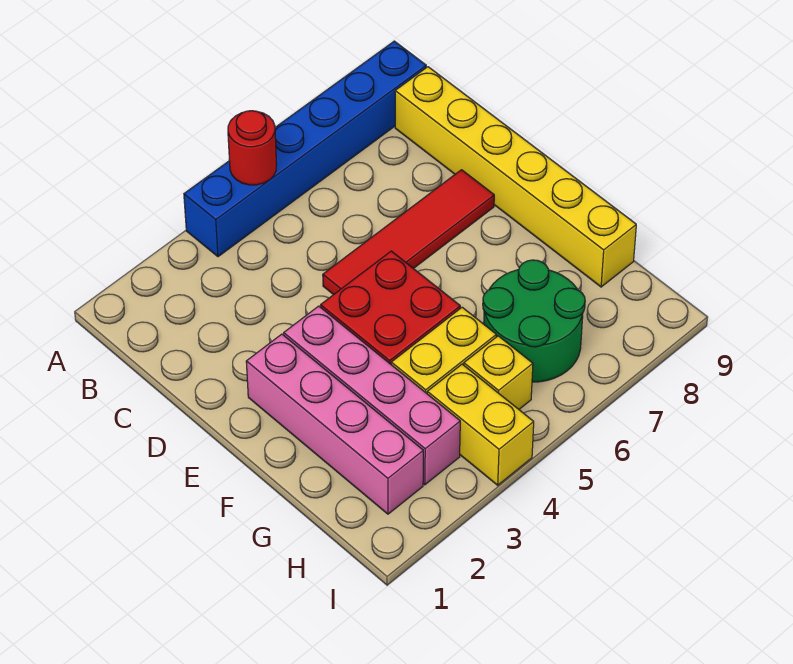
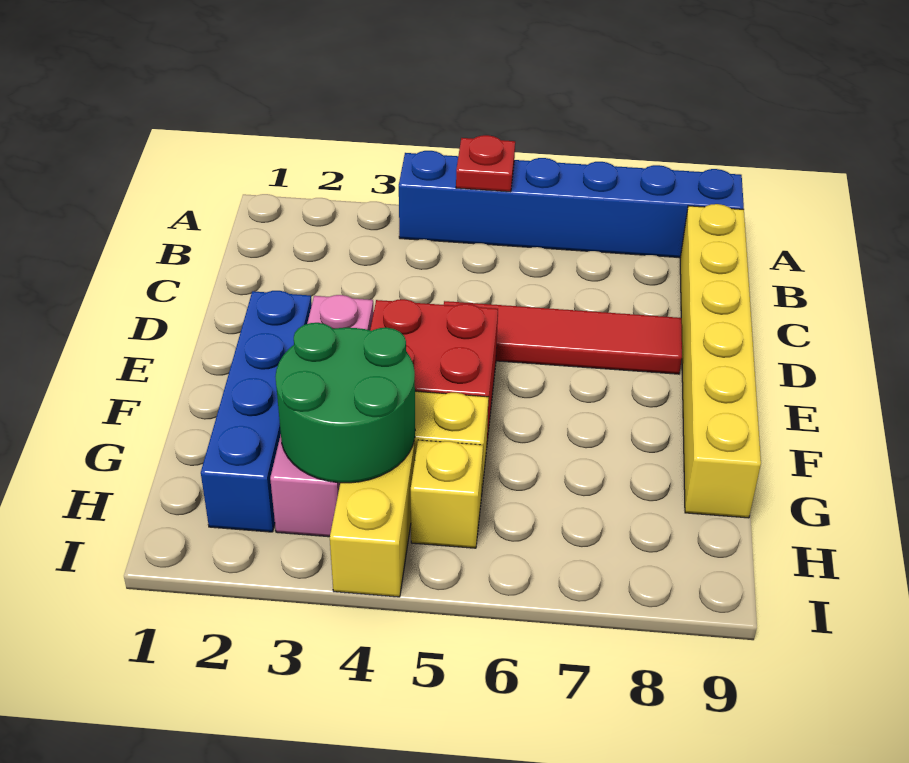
red 1x1 round brick [228,111,277,185] -> red 1x1 plate [456,135,515,192]
pink 1x4 brick [246,334,423,514] -> blue 1x4 brick [201,291,312,532]
green 2x2 round brick [483,260,585,382] -> green 2x2 round brick moved to [275,323,415,483]

